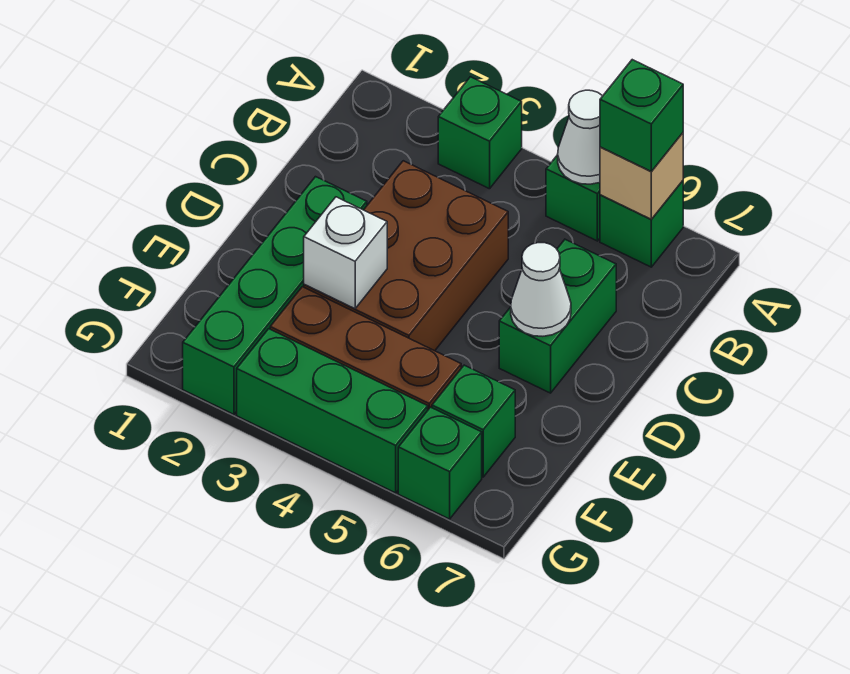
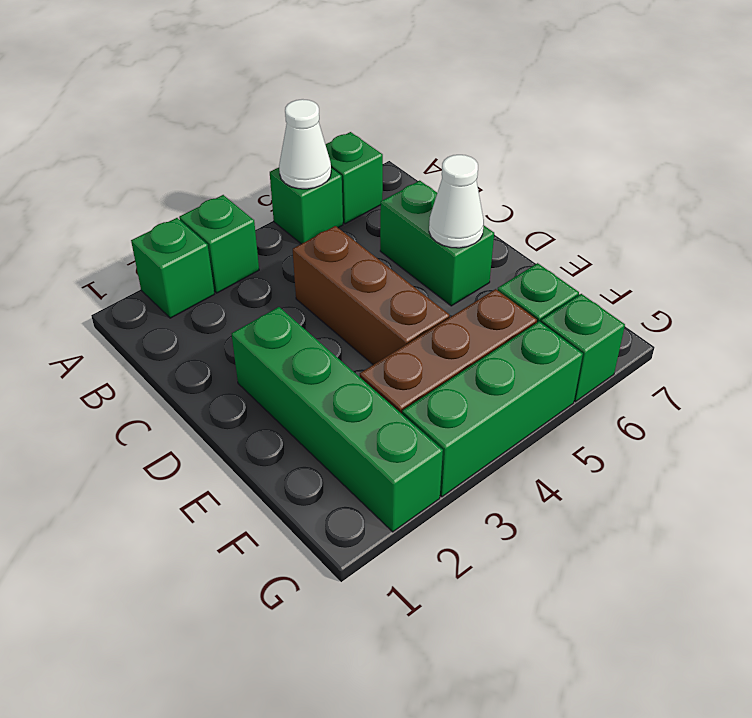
tan 1x1 brick [600,133,683,219] -> none
green 1x1 brick [600,60,683,171] -> green 1x1 brick moved to [131,218,214,318]
brown 2x3 brick [304,161,508,351] -> brown 1x3 brick [293,226,450,365]
white 1x1 brick [304,197,387,309] -> none

